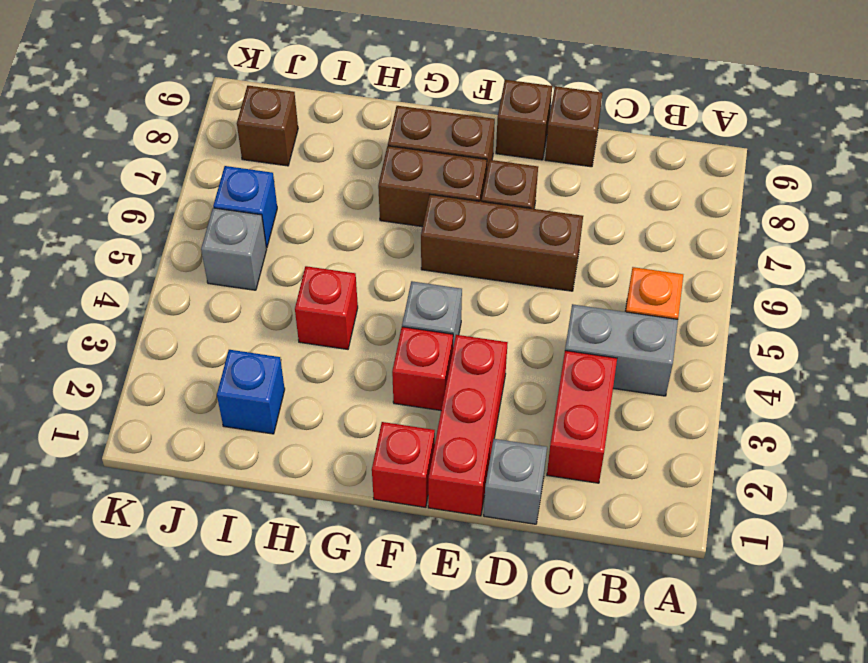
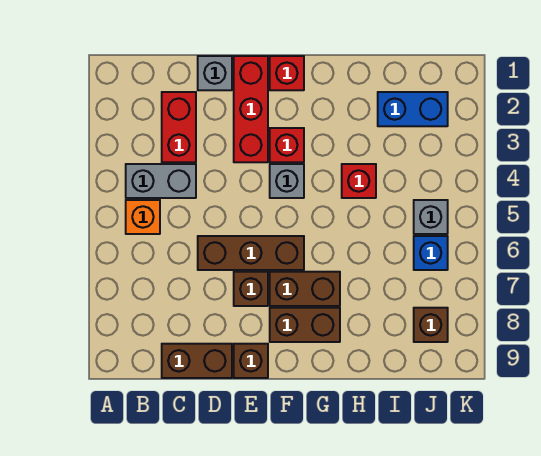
brown 1x1 brick [545,86,602,167] -> brown 1x2 brick [162,344,232,378]
blue 1x1 brick [217,350,285,434] -> blue 1x2 brick [378,92,448,126]

